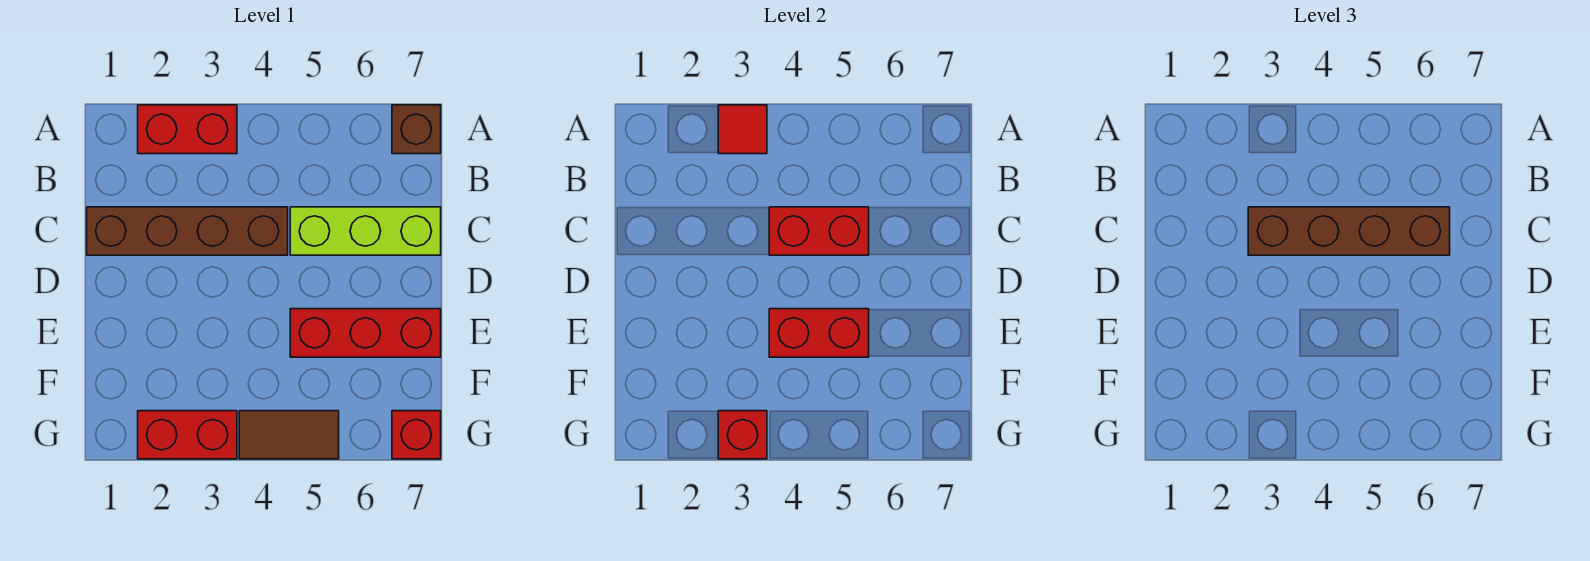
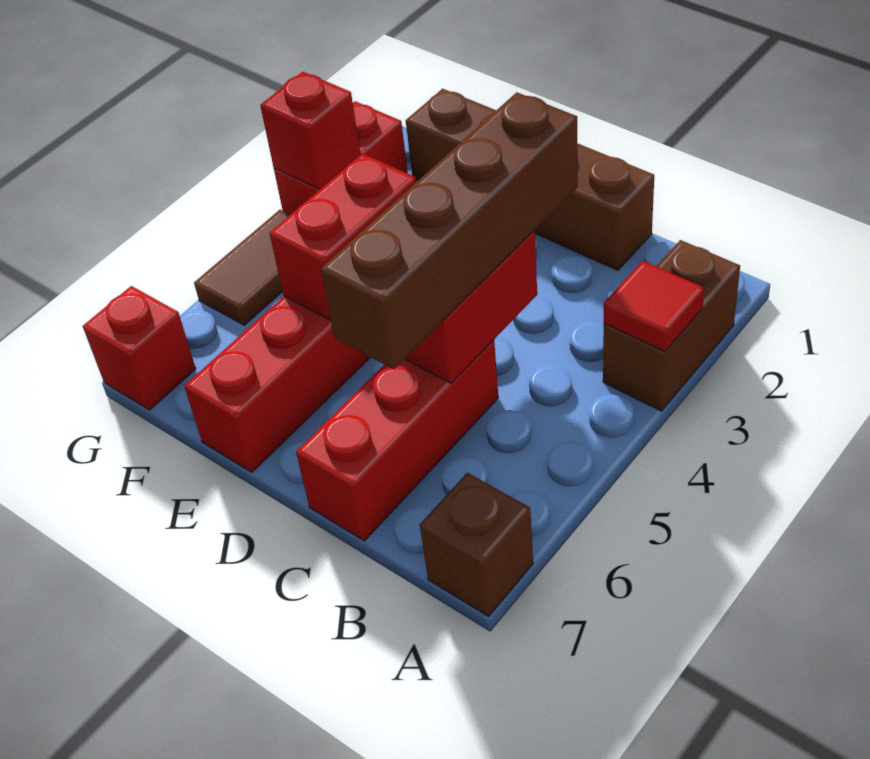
red 1x2 brick [138,105,237,154] -> brown 1x2 brick [603,240,740,411]
brown 1x4 brick [87,207,288,255] -> brown 1x4 brick turned to [406,89,654,270]
lime 1x3 brick [290,207,441,255] -> red 1x3 brick [296,340,498,541]

